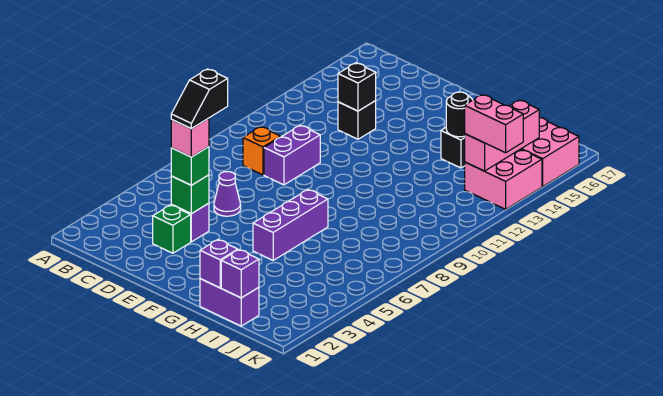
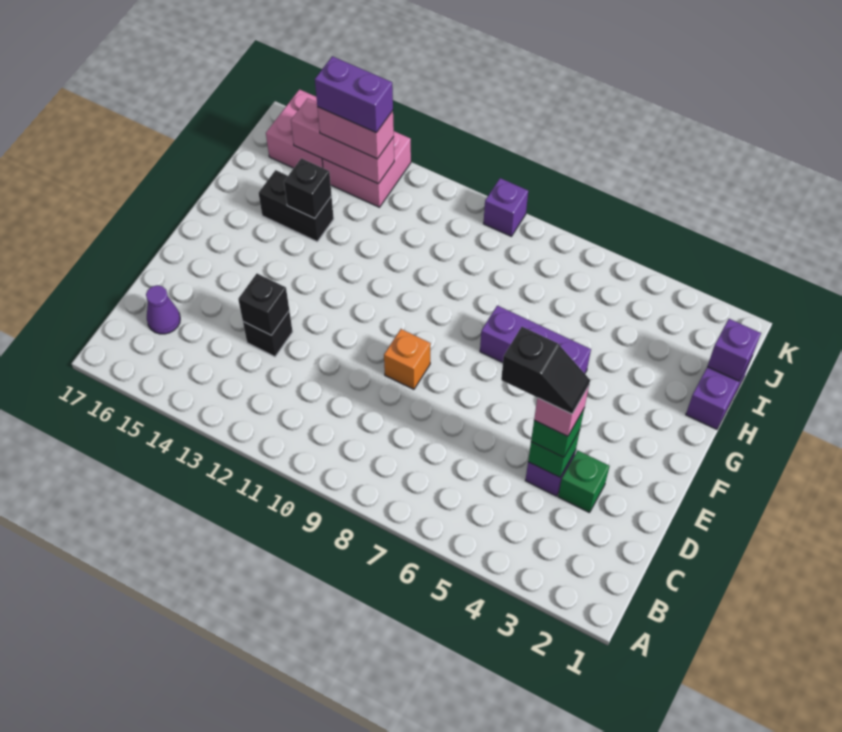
orange 1x1 brick [243,127,281,175] -> orange 1x1 brick moved to [384,329,431,389]
purple 1x1 cone [214,172,241,216] -> purple 1x1 cone moved to [146,285,180,334]
purple 1x2 brick [264,125,320,185] -> purple 1x2 brick moved to [315,56,393,133]
purple 1x1 brick [200,240,238,288] -> purple 1x1 brick moved to [484,178,528,236]
black 1x1 round brick [446,92,472,137] -> black 1x1 brick [284,158,332,219]
pink 1x2 brick [465,95,523,153] -> pink 1x2 brick turned to [317,107,394,159]

